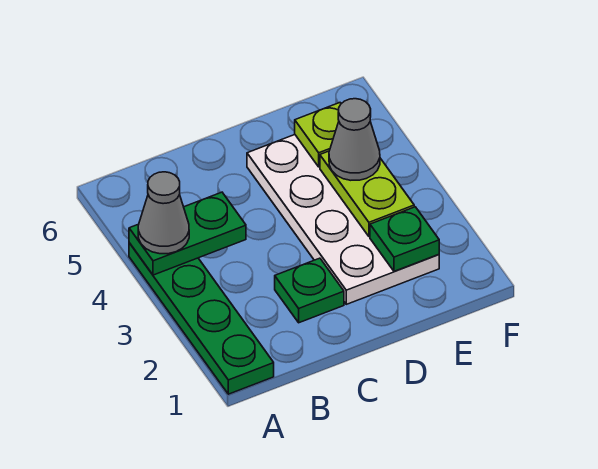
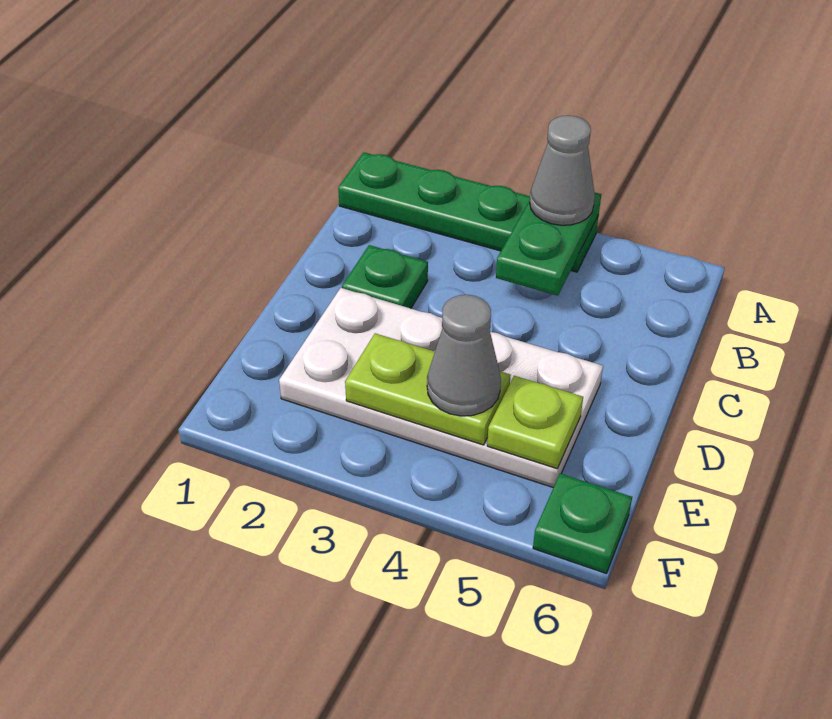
green 1x1 plate [370,207,439,271] -> green 1x1 plate moved to [533,474,632,573]

